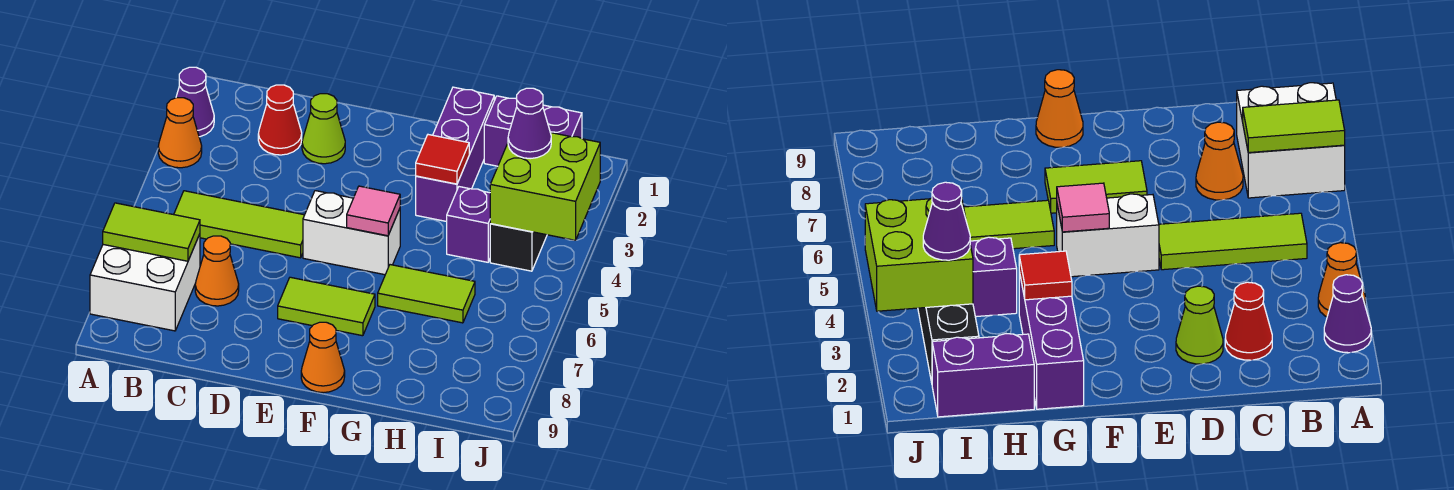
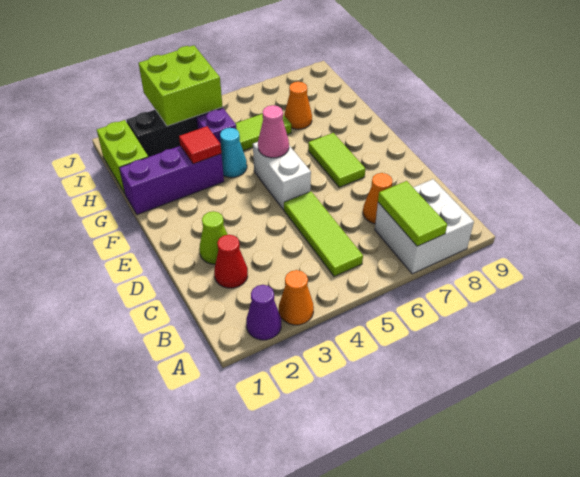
pink 1x1 tile [347,186,400,236] -> pink 1x1 cone [258,105,289,158]
orange 1x1 cone [301,322,345,393] -> orange 1x1 cone moved to [284,82,312,129]
none -> cyan 1x1 cone [220,128,247,177]
lime 1x2 tile [378,265,475,323] -> lime 1x2 tile turned to [235,114,291,151]
purple 1x2 brick [484,96,582,166] -> lime 1x2 brick [97,120,148,193]
purple 1x1 cone [508,88,551,159] -> none

